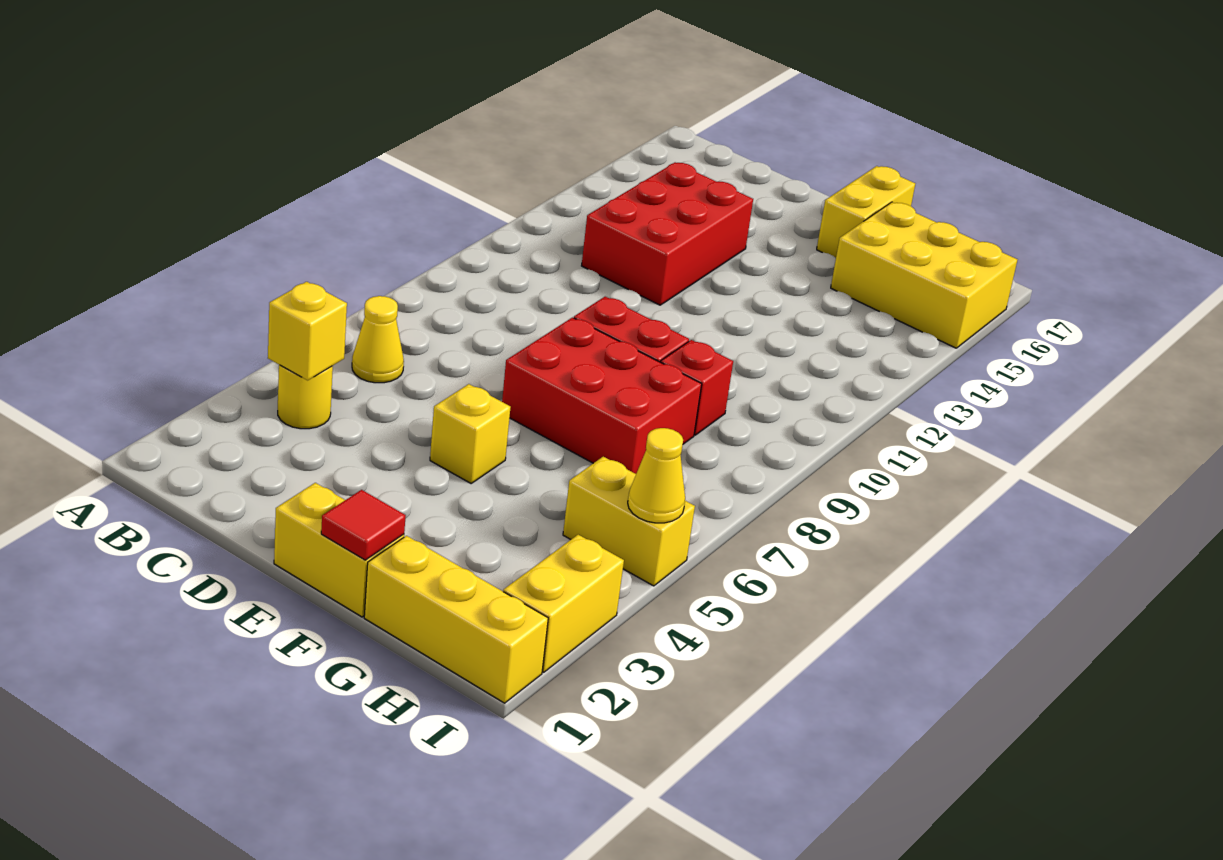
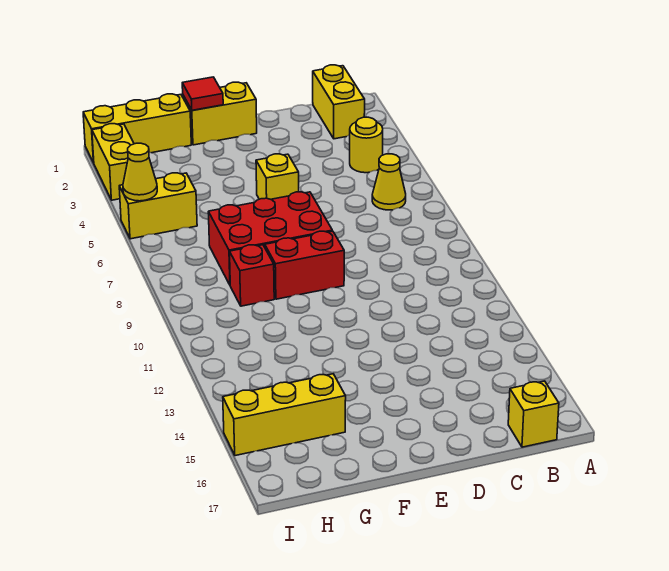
yellow 1x1 brick [268,282,347,380] -> yellow 1x1 brick moved to [508,381,559,447]
red 2x3 brick [582,162,753,305] -> none
yellow 1x2 brick [817,166,915,258] -> yellow 1x2 brick moved to [313,65,365,139]
yellow 2x3 brick [831,202,1017,348] -> yellow 1x3 brick [223,374,346,456]

